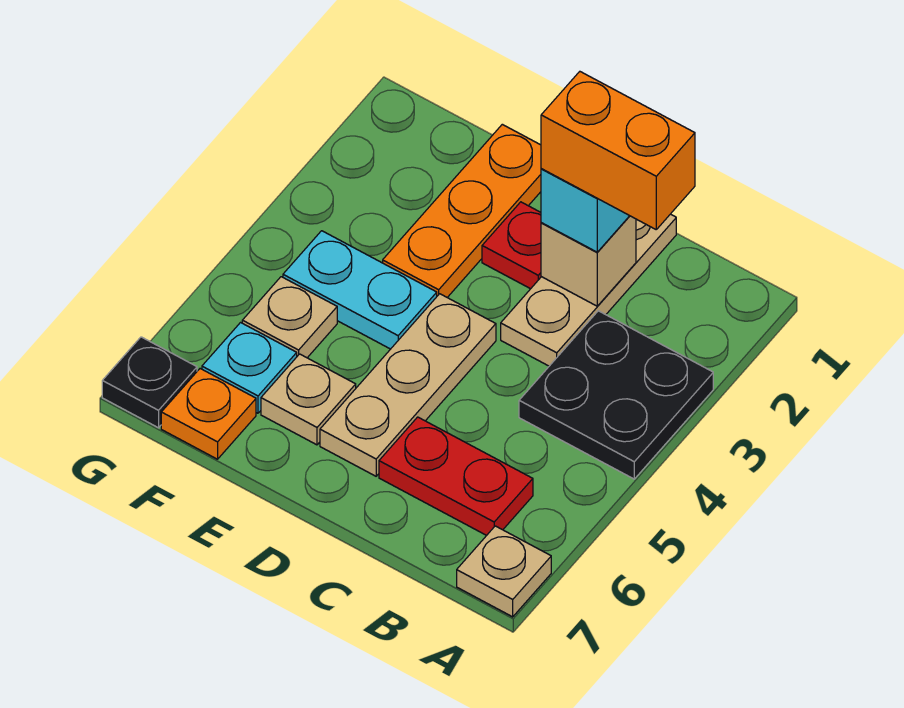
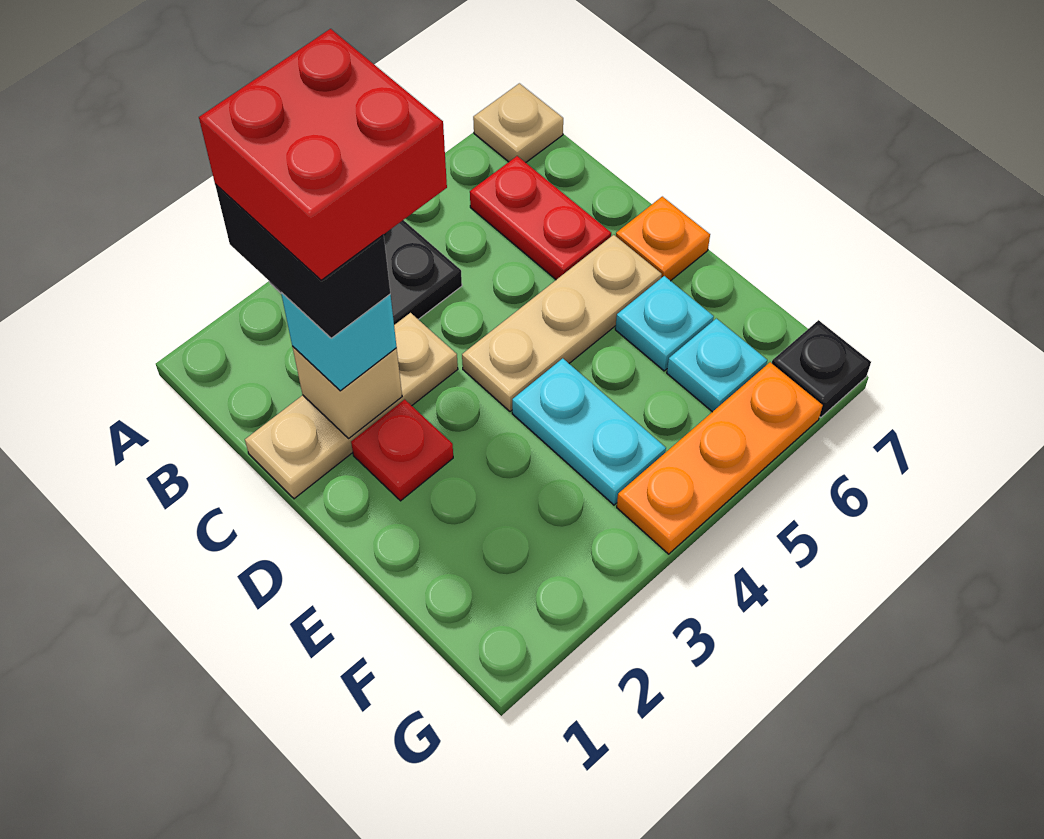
orange 1x2 brick [541,72,695,229] -> black 1x2 brick [215,184,390,338]
none -> red 2x2 brick [199,29,447,280]
orange 1x3 plate [383,124,541,297] -> orange 1x3 plate moved to [617,362,823,554]
tan 1x1 plate [261,354,356,445] -> cyan 1x1 plate [615,276,714,371]
tan 1x1 plate [242,277,337,358] -> none
orange 1x1 plate [161,369,256,459] -> orange 1x1 plate moved to [616,197,710,281]

